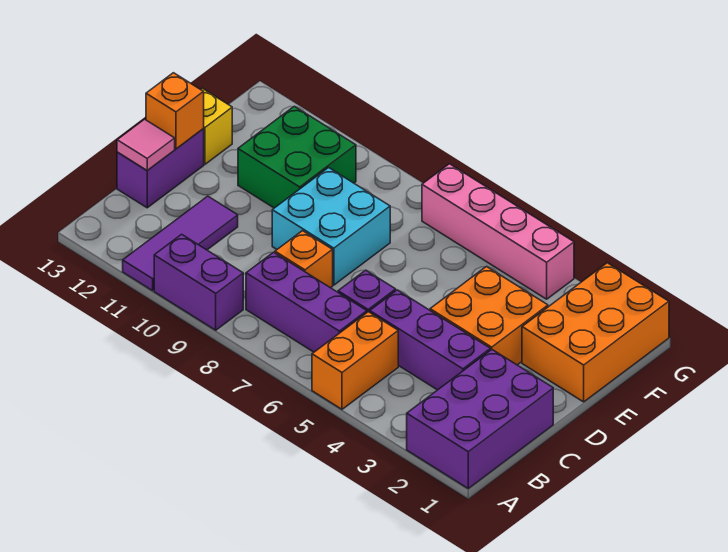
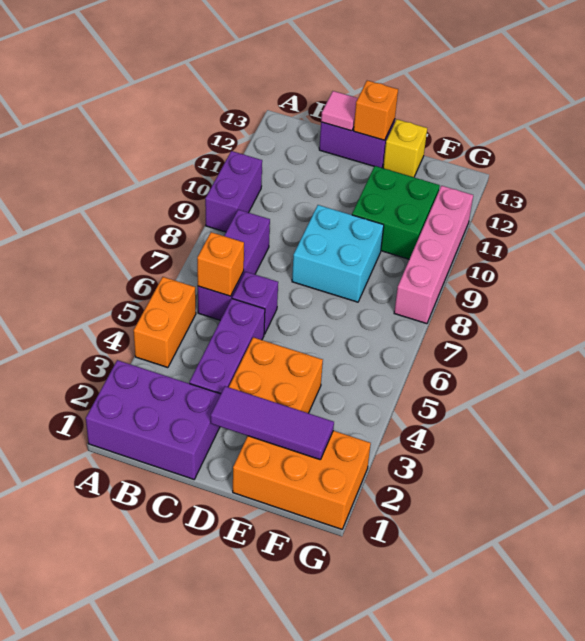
orange 1x2 brick [312,312,398,409] -> orange 1x2 brick turned to [133,277,196,368]
purple 1x3 tile [123,196,238,291] -> purple 1x3 tile moved to [211,386,334,460]
orange 1x1 brick [275,231,333,288] -> orange 1x1 brick moved to [197,232,244,296]
pink 1x4 brick [422,164,574,299] -> pink 1x4 brick moved to [394,186,473,324]

